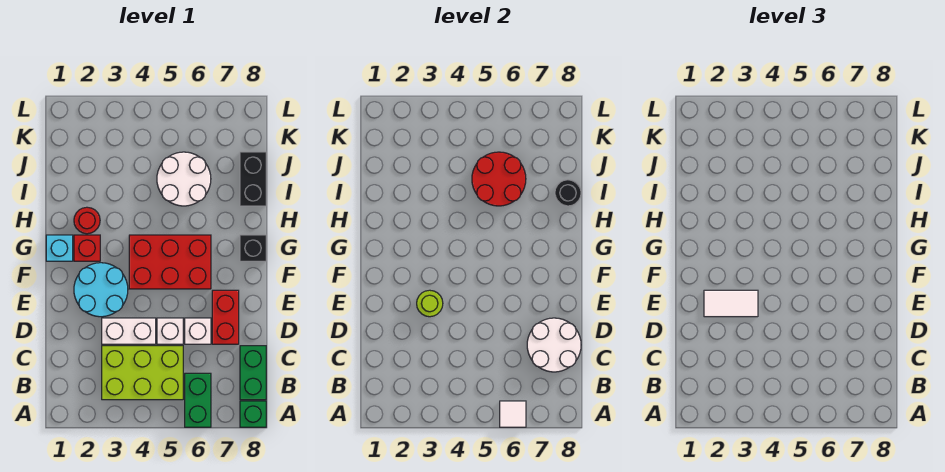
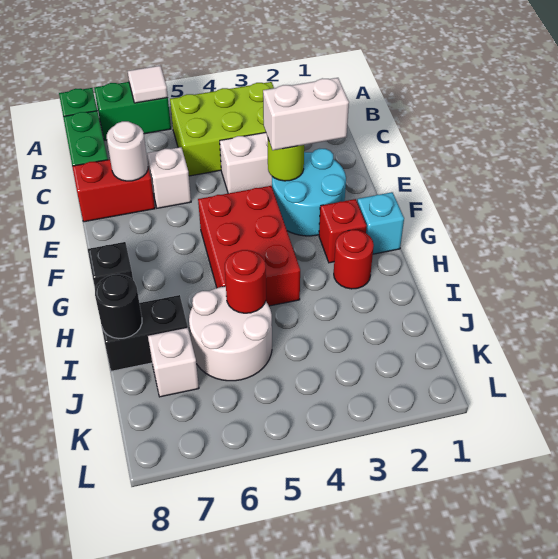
green 1x2 brick [185,373,211,427] -> green 1x2 brick turned to [94,82,171,140]
white 2x2 round brick [527,318,581,372] -> white 1x1 round brick [107,121,148,181]
white 1x1 brick [157,318,183,344] -> white 1x1 brick moved to [148,328,199,397]
red 1x2 brick [212,290,239,344] -> red 1x2 brick turned to [72,160,155,222]
white 1x2 tile [704,290,758,317] -> white 1x2 brick [263,78,349,150]
red 2x3 brick [129,235,211,289] -> red 2x3 brick turned to [198,186,300,306]
red 2x2 round brick [472,152,526,206] -> red 1x1 round brick [225,250,266,313]
black 1x2 brick [240,152,266,206] -> black 1x2 brick turned to [102,295,188,371]

